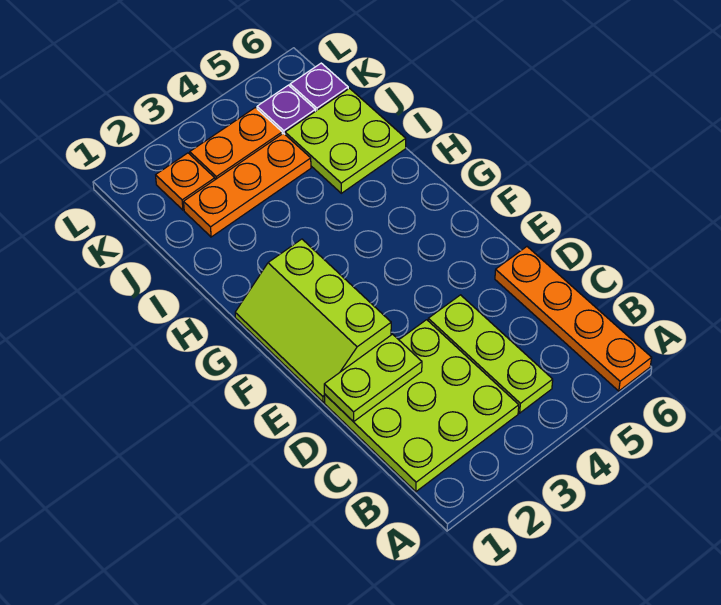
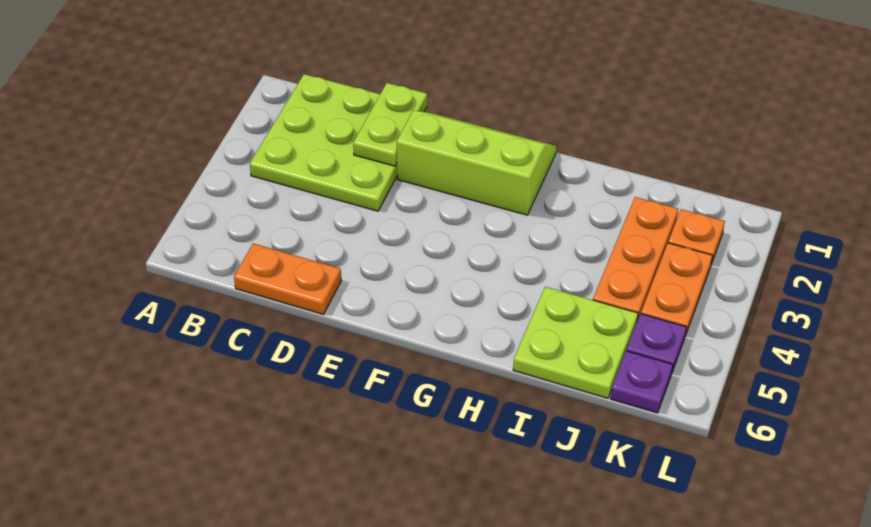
orange 1x4 plate [495,247,652,391] -> orange 1x2 plate [234,243,341,314]
lime 1x3 plate [428,295,553,413] -> none

